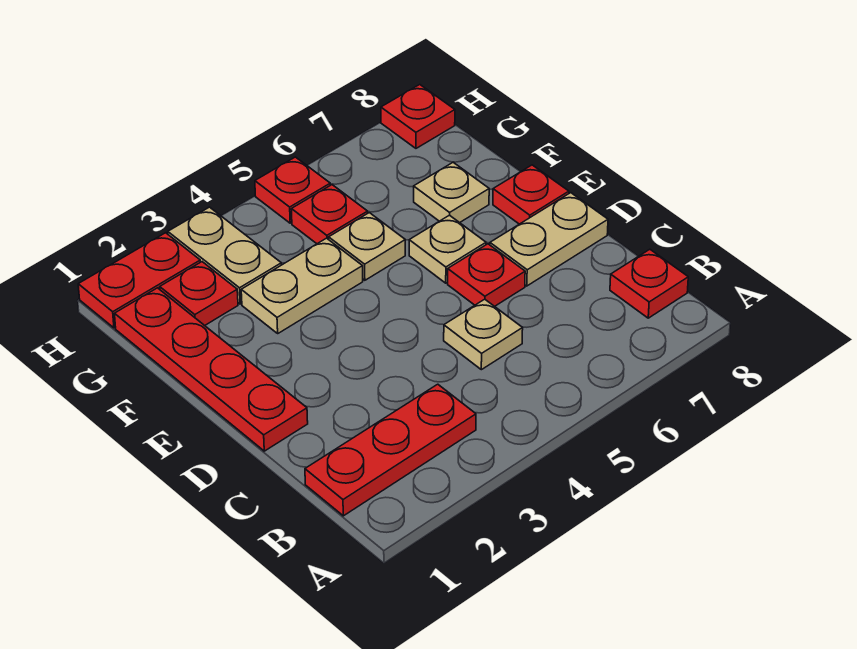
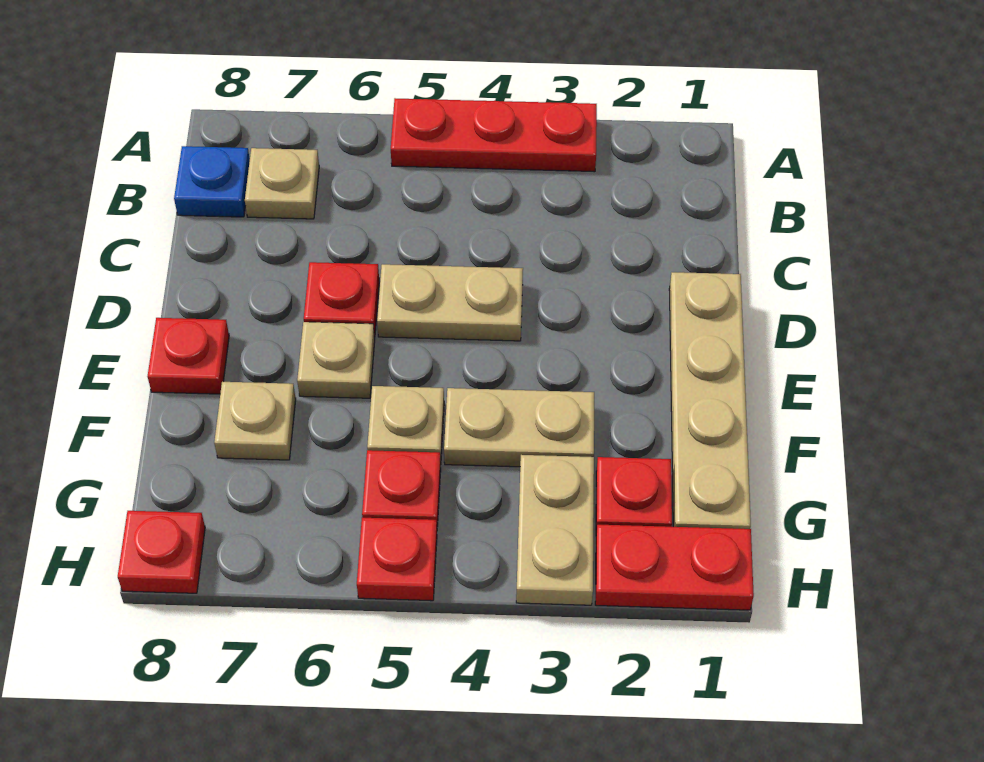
red 1x3 plate [305,384,476,516] -> red 1x3 plate moved to [391,98,597,172]
red 1x1 plate [610,249,688,318] -> blue 1x1 plate [174,146,250,217]
tan 1x1 plate [444,299,523,370] -> tan 1x1 plate moved to [245,148,319,219]
red 1x4 plate [115,288,308,451] -> tan 1x4 plate [669,272,751,529]
tan 1x2 plate [490,193,608,286] -> tan 1x2 plate moved to [377,264,523,341]

